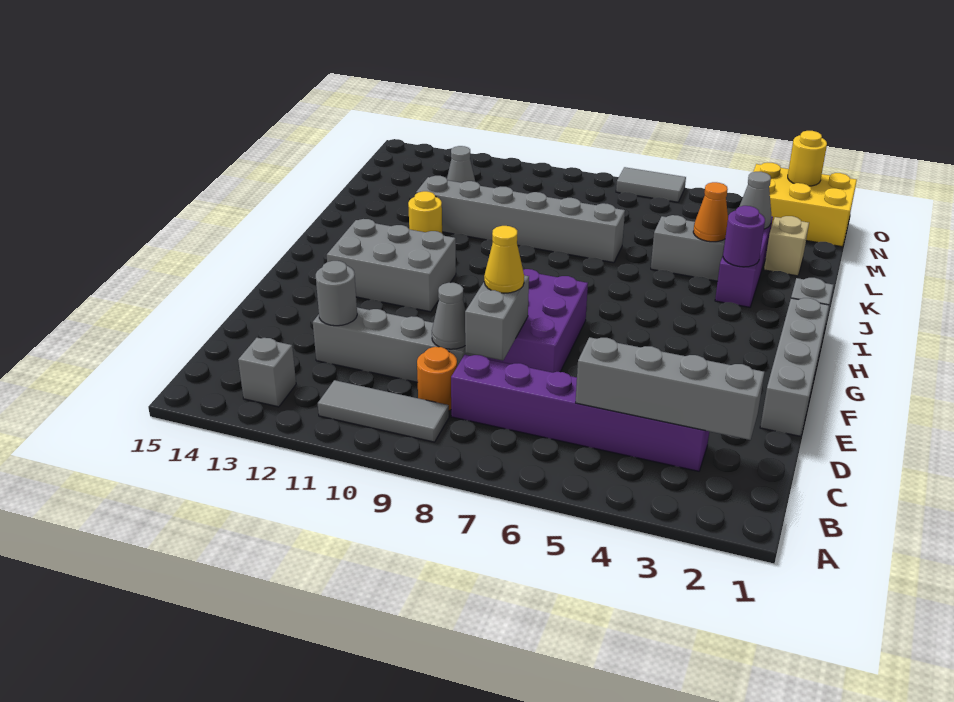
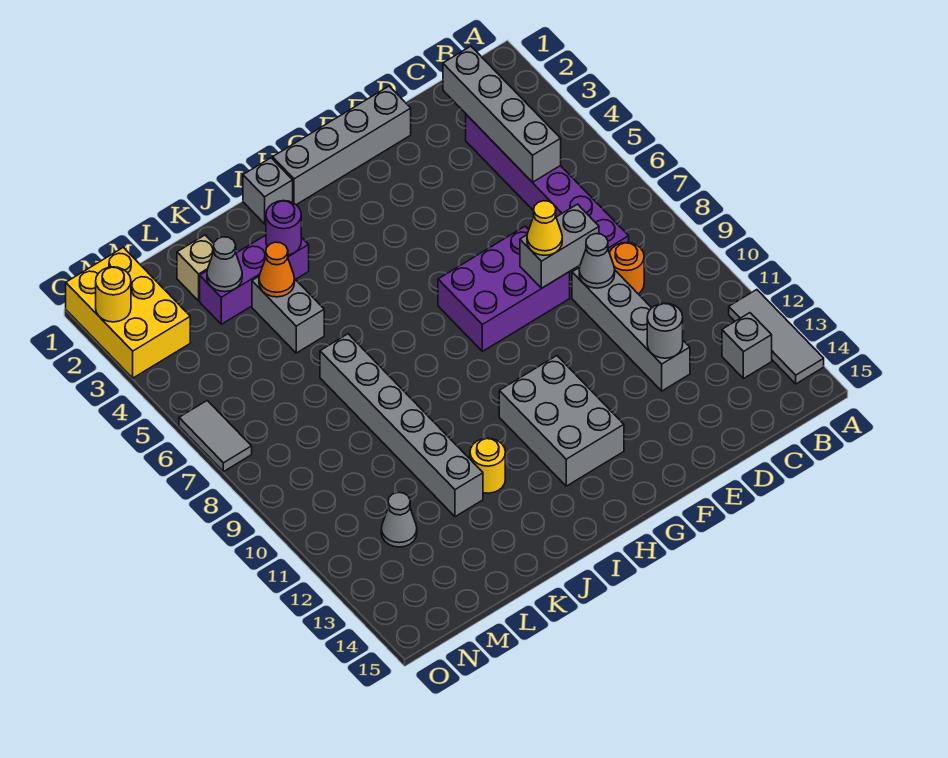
grey 1x3 tile [318,380,449,442] -> grey 1x3 tile moved to [729,290,824,384]

